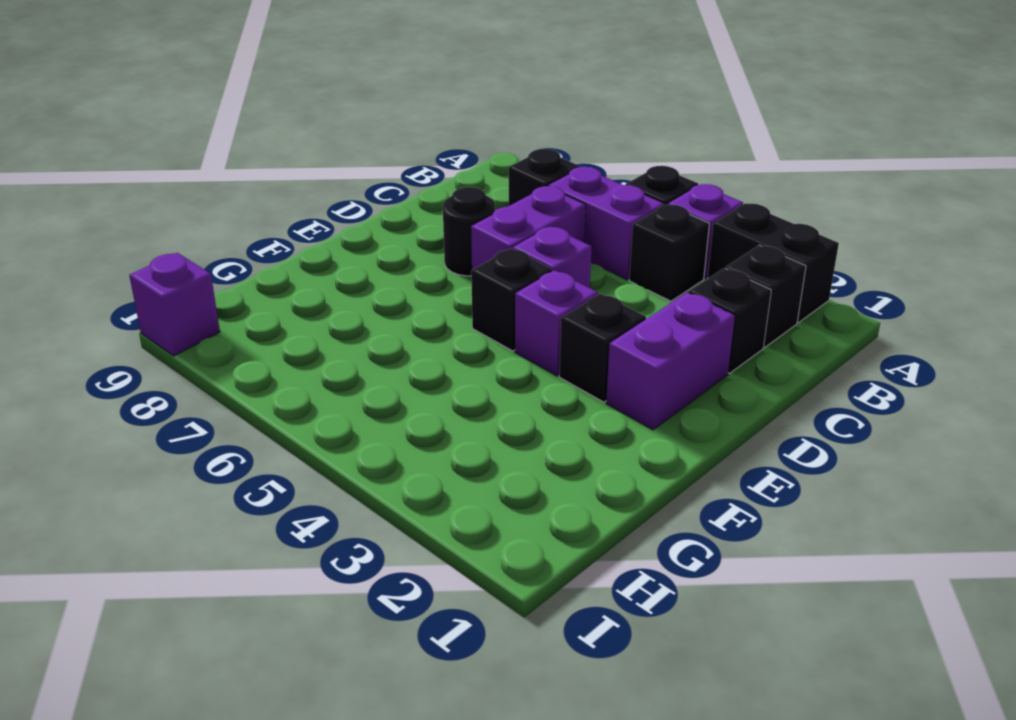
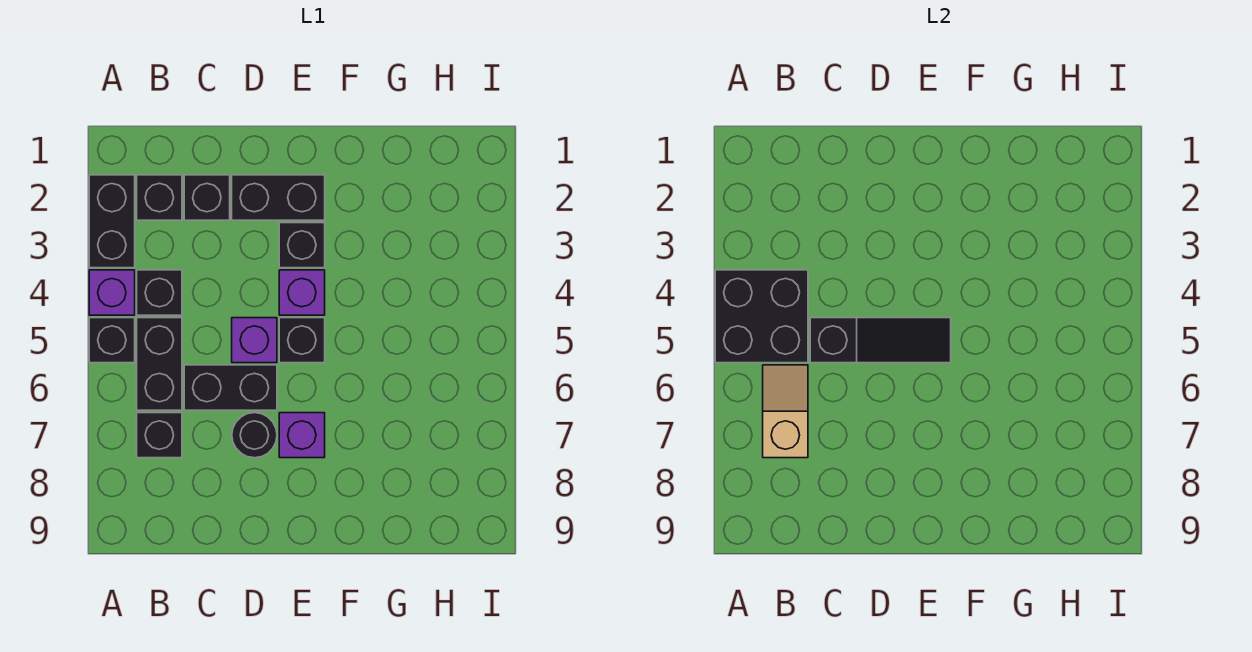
none -> black 2x2 brick [715,270,808,363]
purple 1x2 brick [548,167,664,280] -> black 1x2 brick [137,318,182,410]
none -> tan 1x2 slope [763,365,808,458]
none -> black 1x3 slope [810,318,951,363]
purple 1x2 brick [471,186,586,270] -> black 1x2 brick [184,365,277,410]
purple 1x2 brick [606,292,735,430] -> black 1x2 brick [232,175,325,220]
purple 1x1 brick [129,253,220,356] -> purple 1x1 brick moved to [279,413,325,458]

